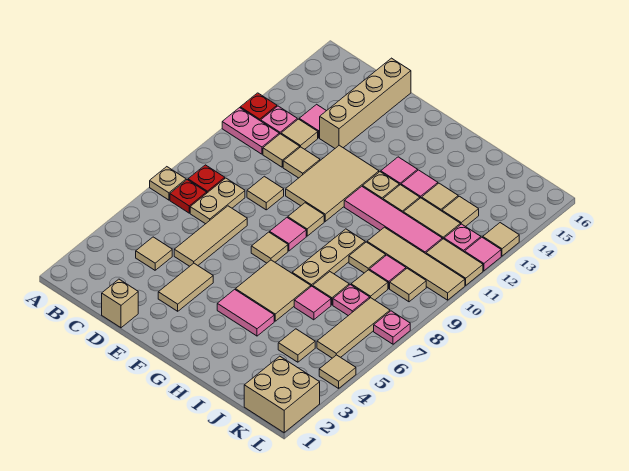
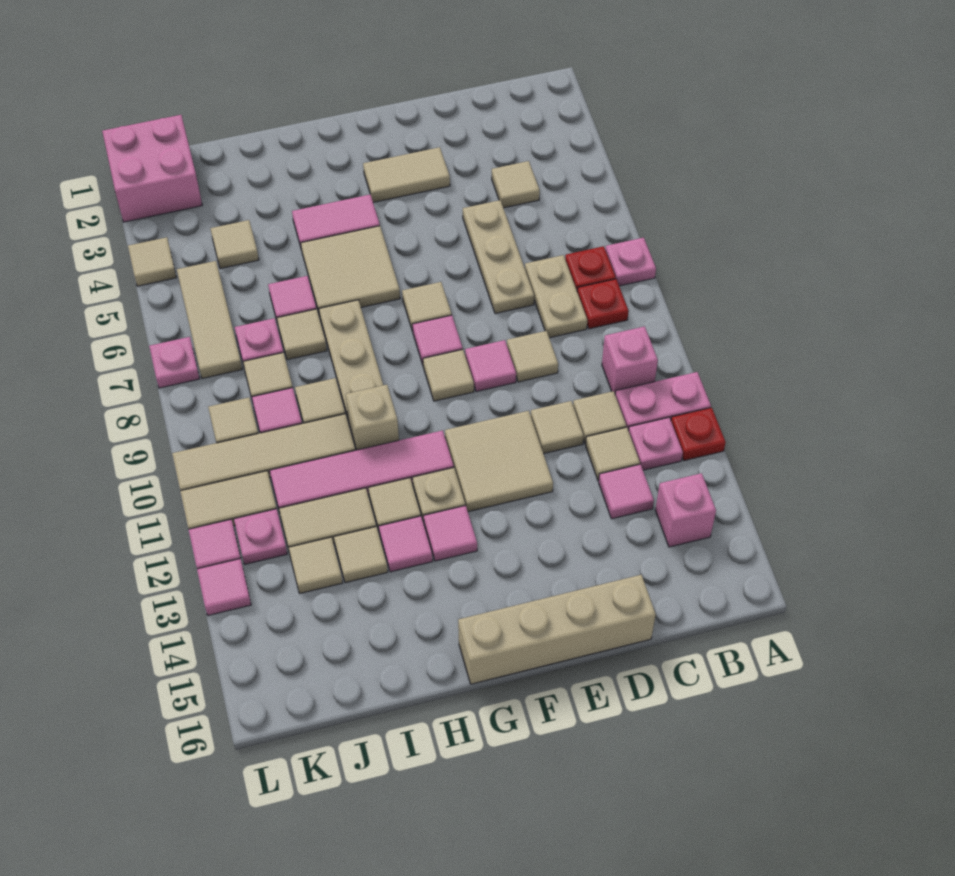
tan 1x1 plate [150,167,186,200] -> pink 1x1 plate [605,238,656,286]
none -> pink 1x1 brick [602,326,658,393]
none -> pink 1x1 brick [655,473,716,547]
tan 1x1 brick [102,279,138,328] -> tan 1x1 brick moved to [346,385,399,450]
tan 1x3 tile [174,206,247,266] -> tan 1x3 plate [463,200,534,314]
tan 1x4 brick [320,58,411,148] -> tan 1x4 brick turned to [458,575,656,684]
tan 1x2 tile [158,263,213,311] -> tan 1x2 tile turned to [363,147,450,202]
none -> pink 1x1 tile [465,340,516,392]
tan 2x3 tile [286,145,379,221] -> tan 2x2 tile [445,411,553,512]
tan 2x2 brick [244,356,320,433] -> pink 2x2 brick [102,115,202,222]
tan 1x1 tile [483,223,519,256] -> pink 1x1 tile [197,559,251,615]

